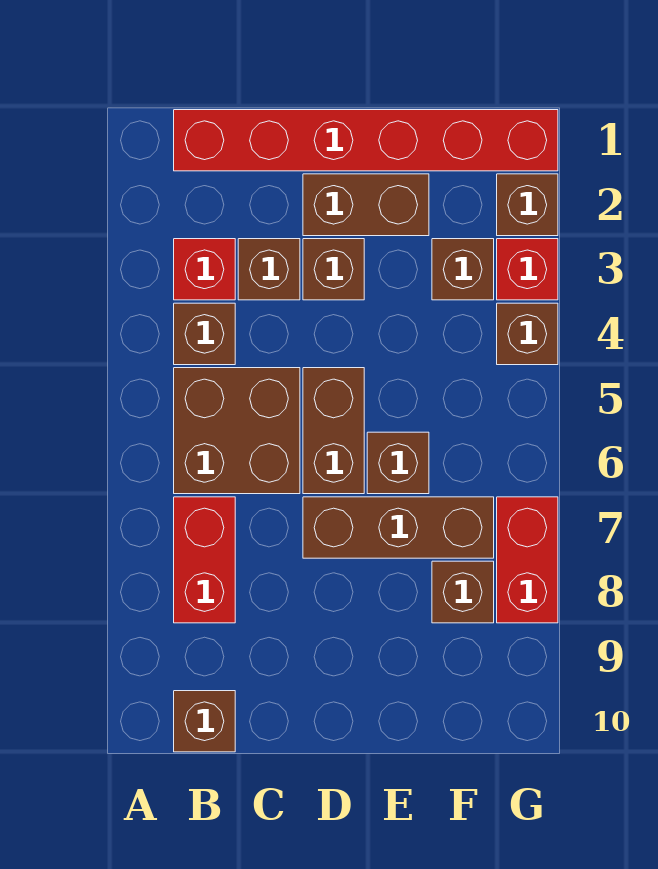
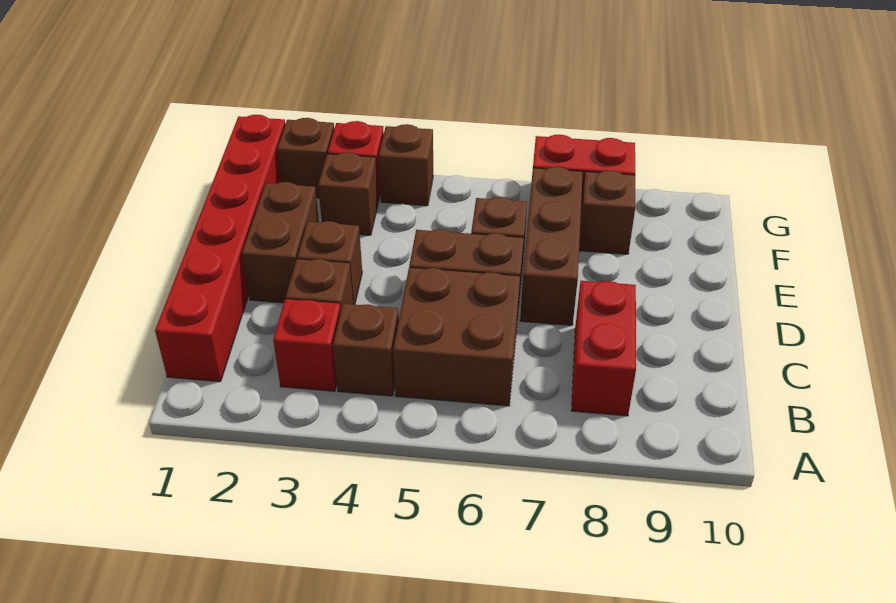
red 1x2 brick [174,497,235,623] -> red 1x2 brick turned to [571,281,636,416]
brown 1x1 brick [174,691,235,752] -> none

